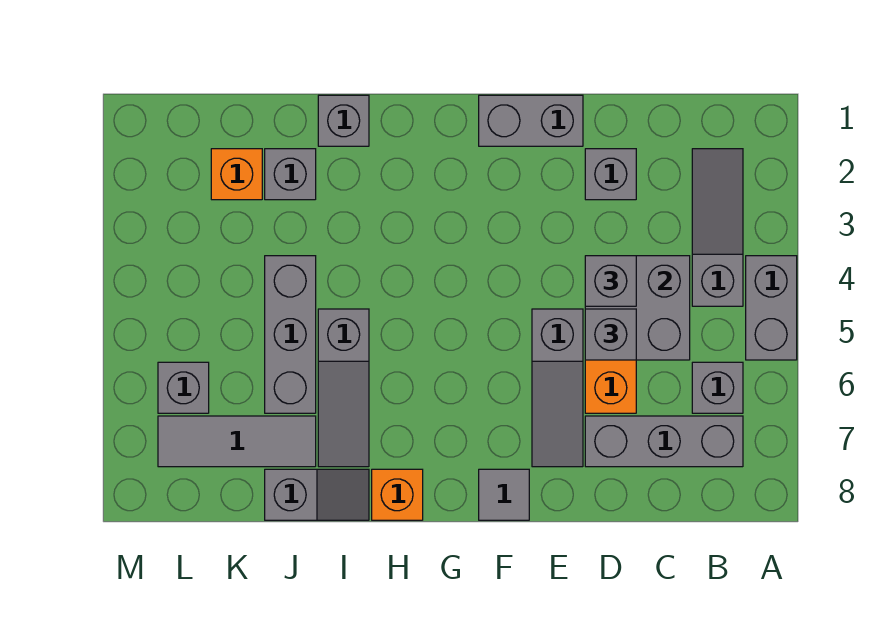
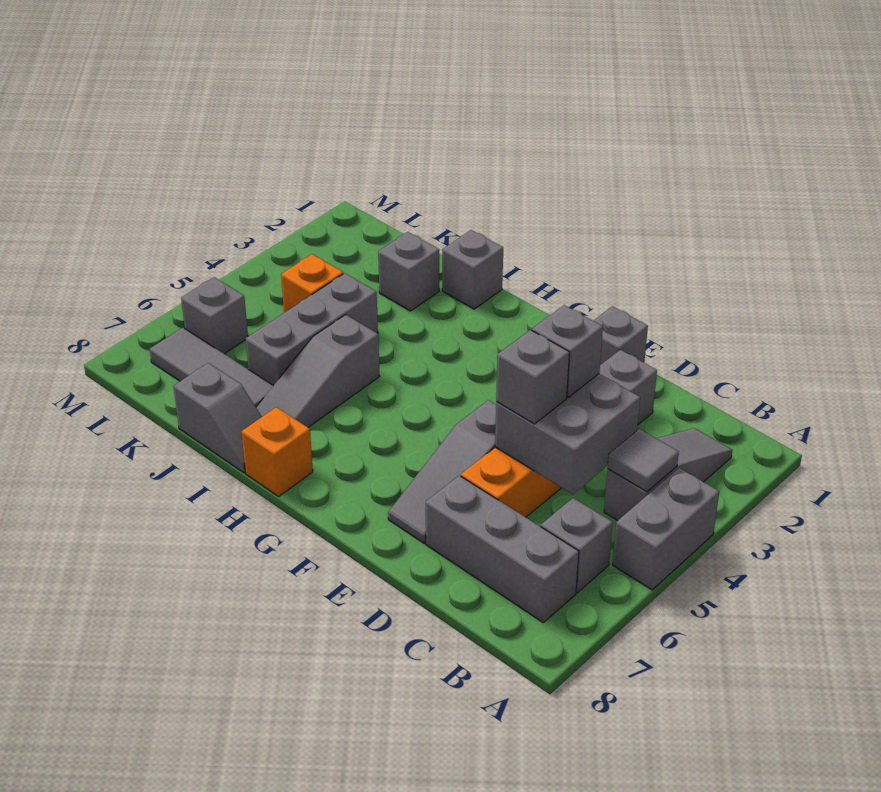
grey 1x2 brick [479,95,583,146] -> grey 1x1 brick [593,306,648,365]
grey 1x1 tile [479,469,529,520] -> grey 1x1 tile moved to [608,429,679,492]
orange 1x1 brick [211,149,262,200] -> orange 1x1 brick moved to [281,254,343,313]

